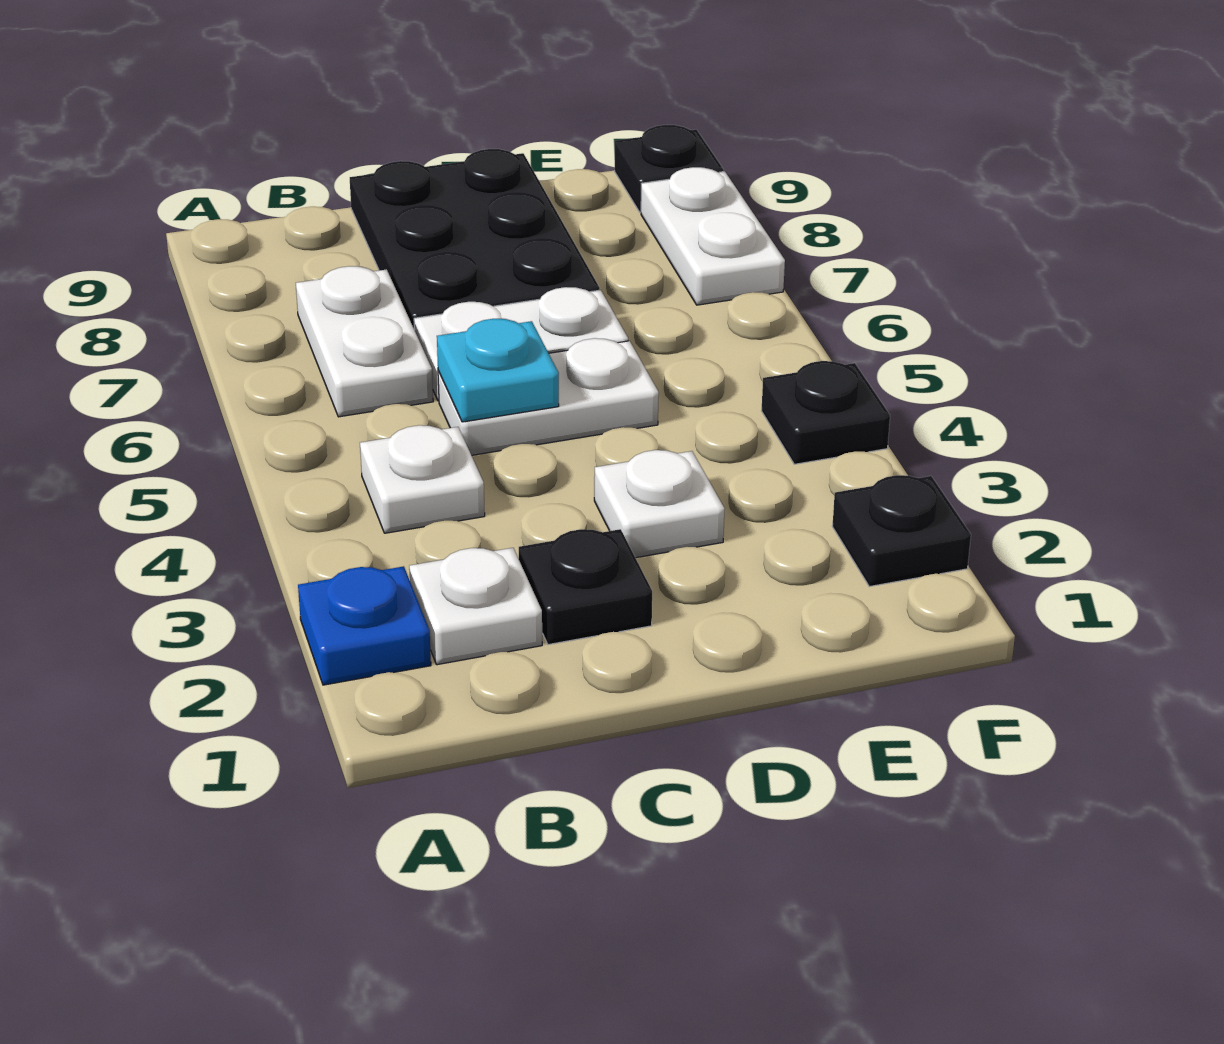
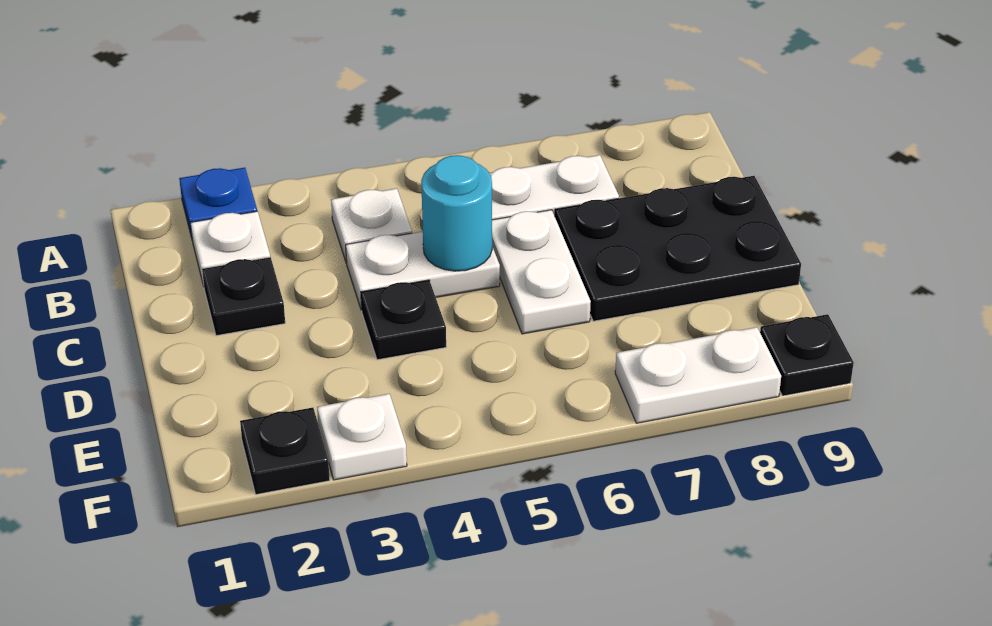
white 1x2 plate [438,338,659,455] -> white 1x2 plate turned to [346,231,500,310]
cyan 1x1 plate [437,319,559,422] -> cyan 1x1 round brick [421,155,492,271]
white 1x1 plate [594,450,725,558] -> white 1x1 plate moved to [317,394,407,480]
black 1x1 plate [762,361,890,464] -> black 1x1 plate moved to [361,280,446,360]

